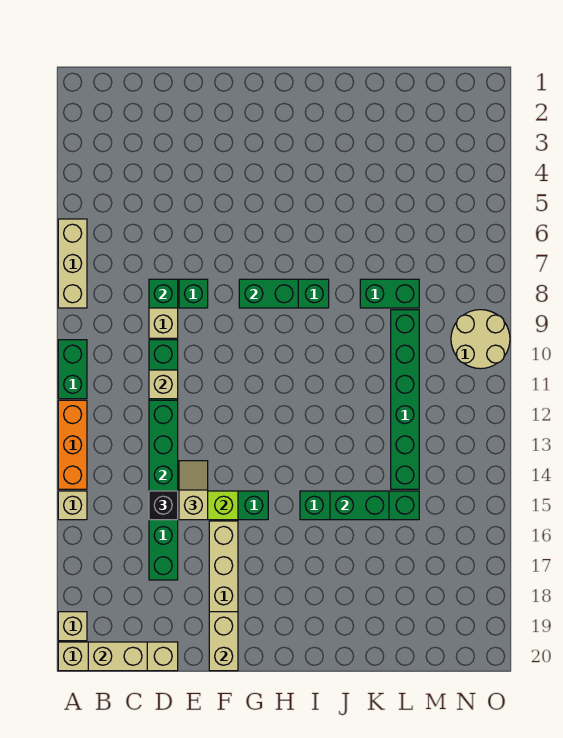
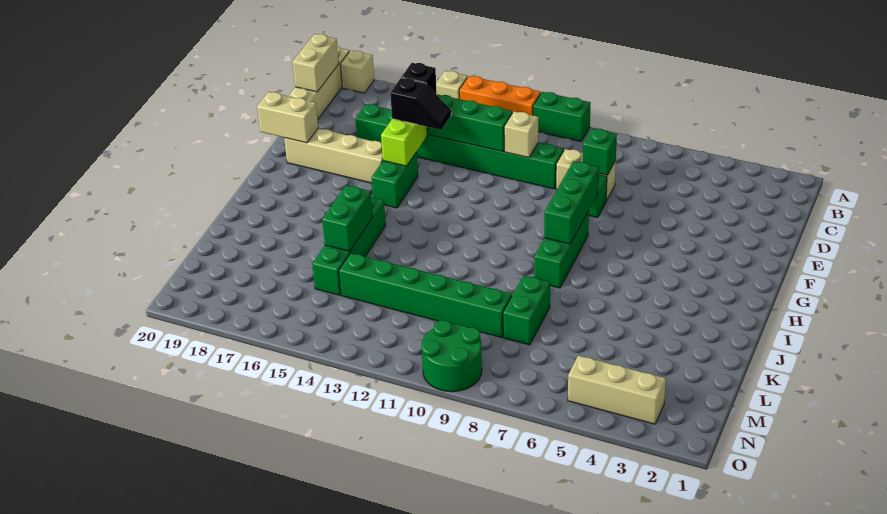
tan 1x3 brick [58,219,87,308] -> tan 1x3 brick moved to [568,355,666,424]
tan 1x2 slope [179,461,208,520] -> black 1x2 slope [390,78,451,130]
green 1x2 brick [239,279,298,308] -> green 1x3 brick [544,161,599,244]
tan 2x2 round brick [451,310,510,369] -> green 2x2 round brick [422,320,482,392]

